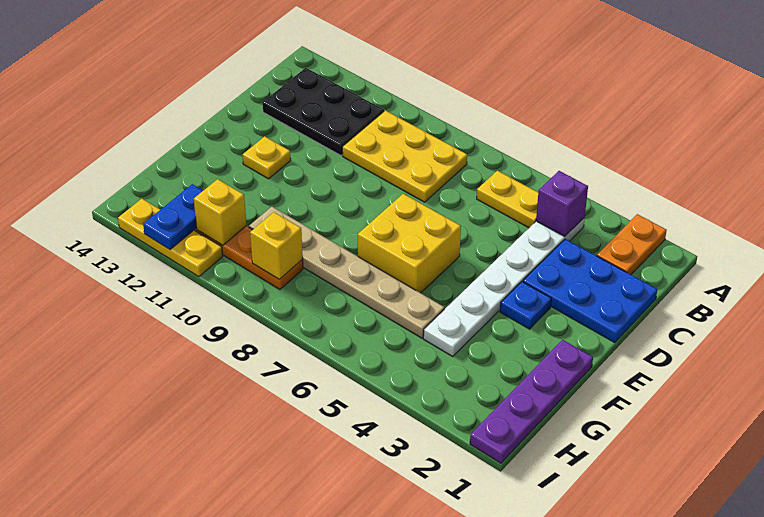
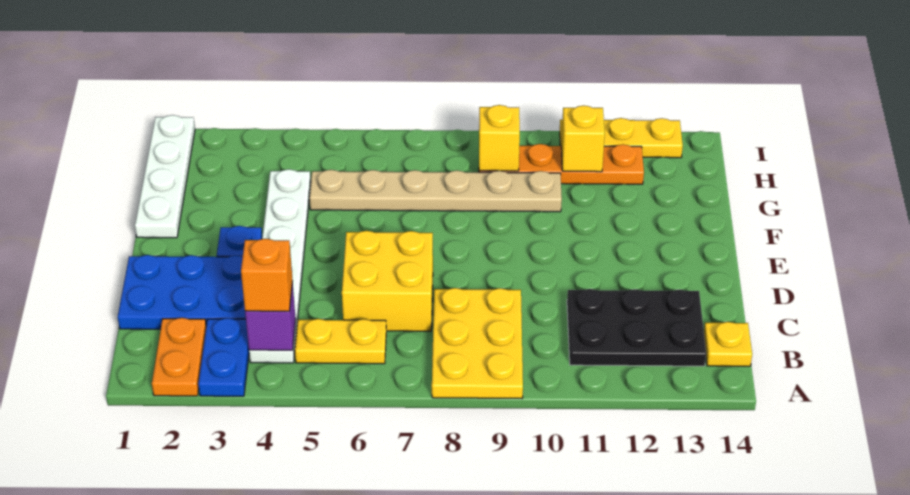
none -> orange 1x1 brick [241,239,293,311]
yellow 2x3 plate [342,110,467,202] -> yellow 2x3 plate turned to [432,288,523,399]
yellow 2x2 brick [358,194,461,293] -> yellow 2x2 brick moved to [342,231,433,331]
yellow 1x1 plate [243,136,291,179] -> yellow 1x1 plate moved to [704,322,752,366]
purple 1x4 plate [470,340,593,463] -> white 1x4 plate [135,115,195,238]
blue 1x2 plate [143,184,203,249] -> blue 1x2 plate moved to [198,318,249,396]

